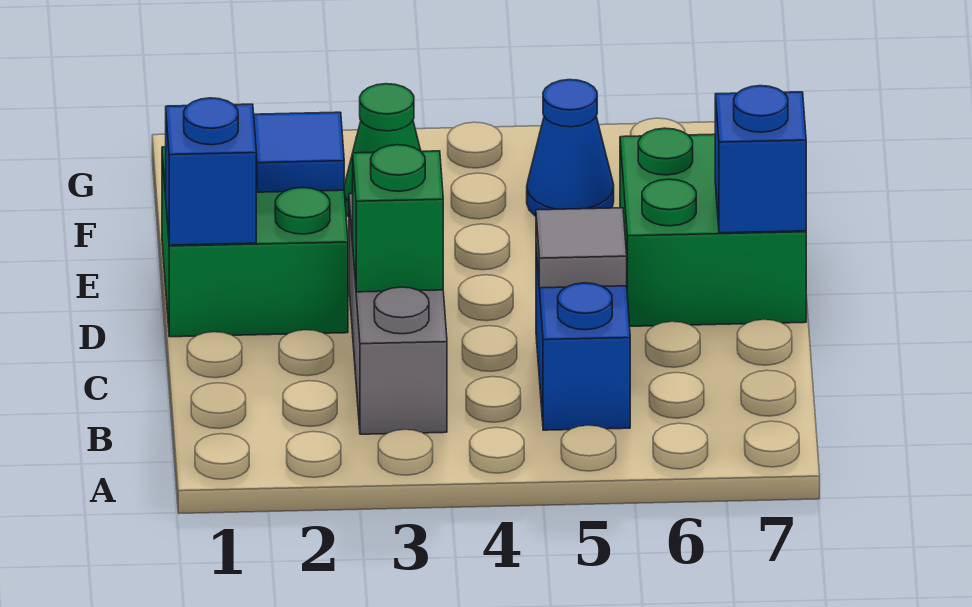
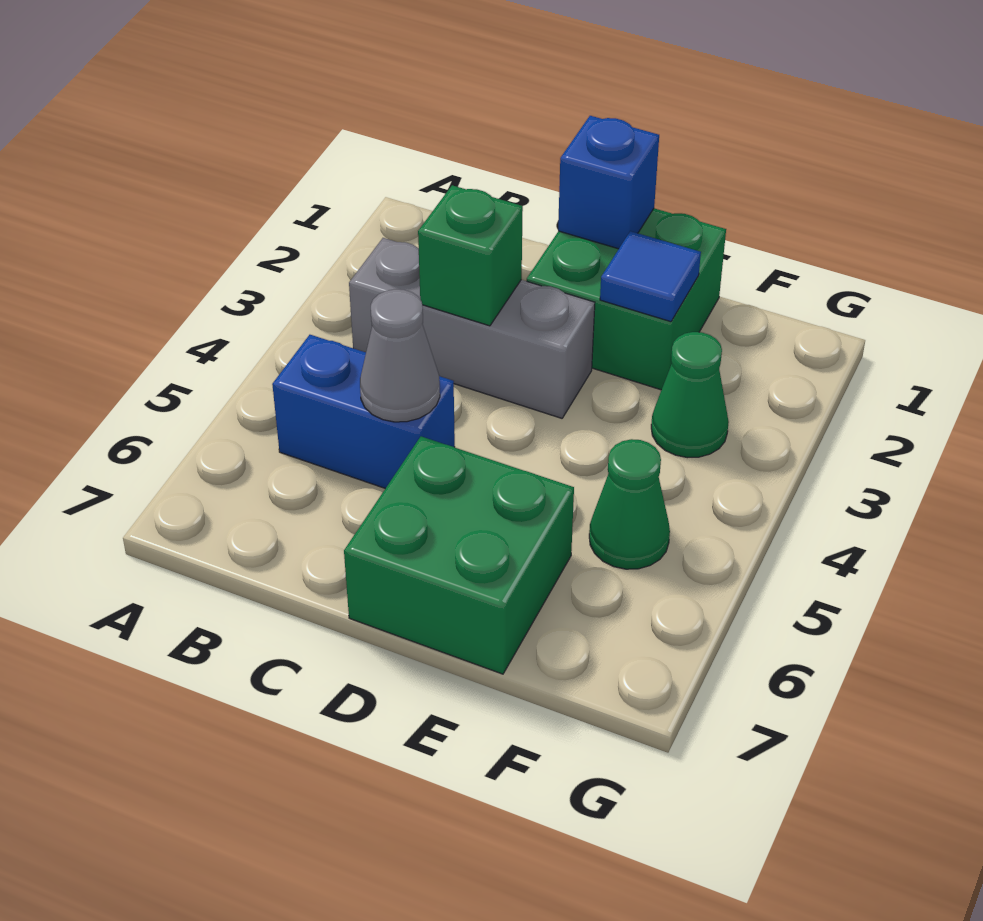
grey 1x1 tile [536,208,627,288] -> grey 1x1 cone [360,289,440,422]
blue 1x1 brick [715,86,806,233] -> none
blue 1x1 cone [527,80,614,216] -> green 1x1 cone [589,439,670,569]

